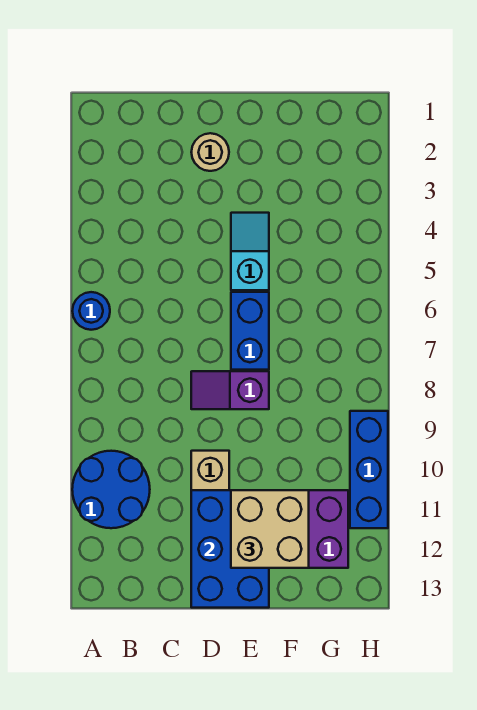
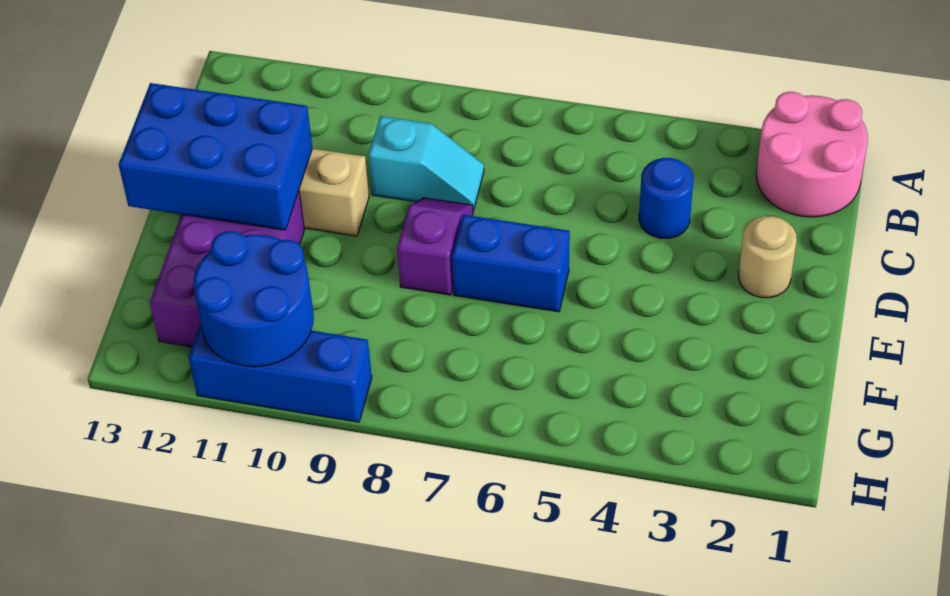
none -> pink 2x2 round brick [756,92,868,217]
blue 1x1 round brick [72,292,110,330] -> blue 1x1 round brick moved to [639,158,693,238]
blue 2x2 round brick [72,451,150,528] -> blue 2x2 round brick moved to [193,231,314,367]
cyan 1x2 slope [231,213,269,290] -> cyan 1x2 slope moved to [368,116,484,210]
tan 2x2 brick [231,490,309,568] -> none

